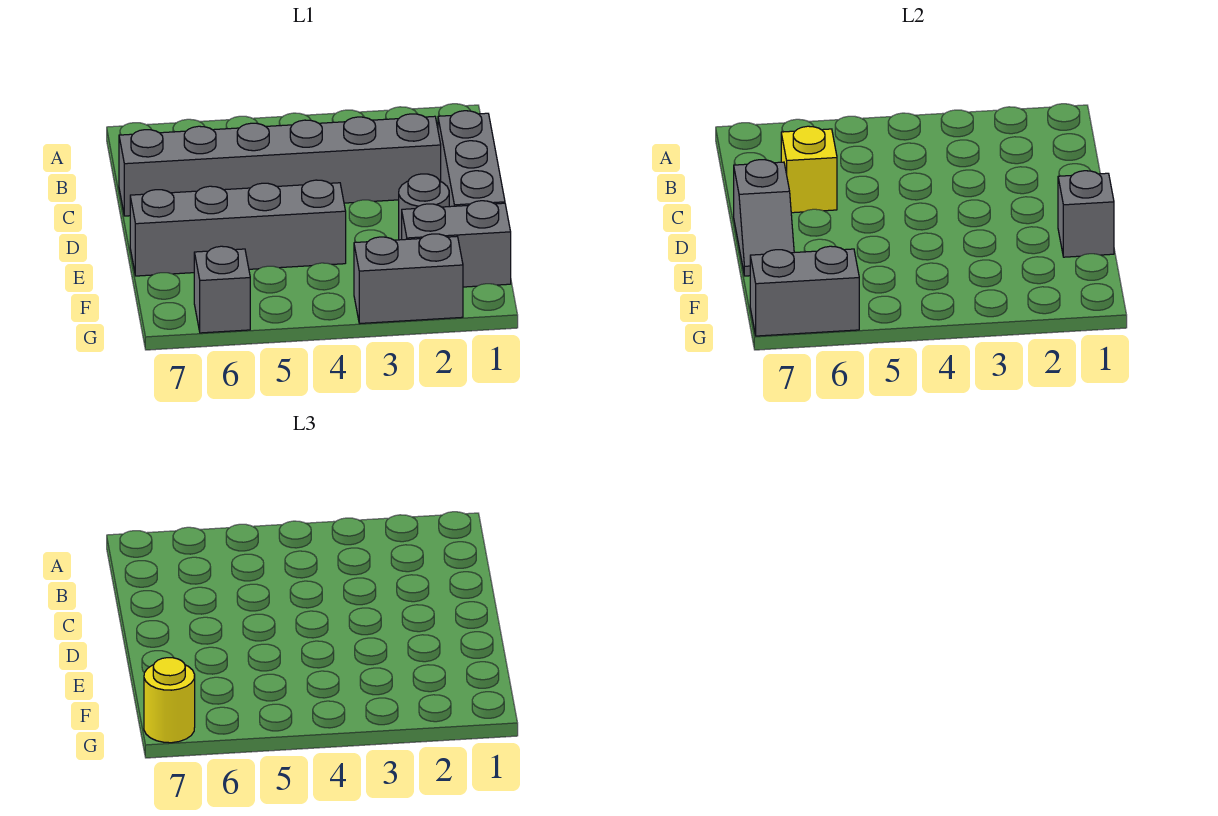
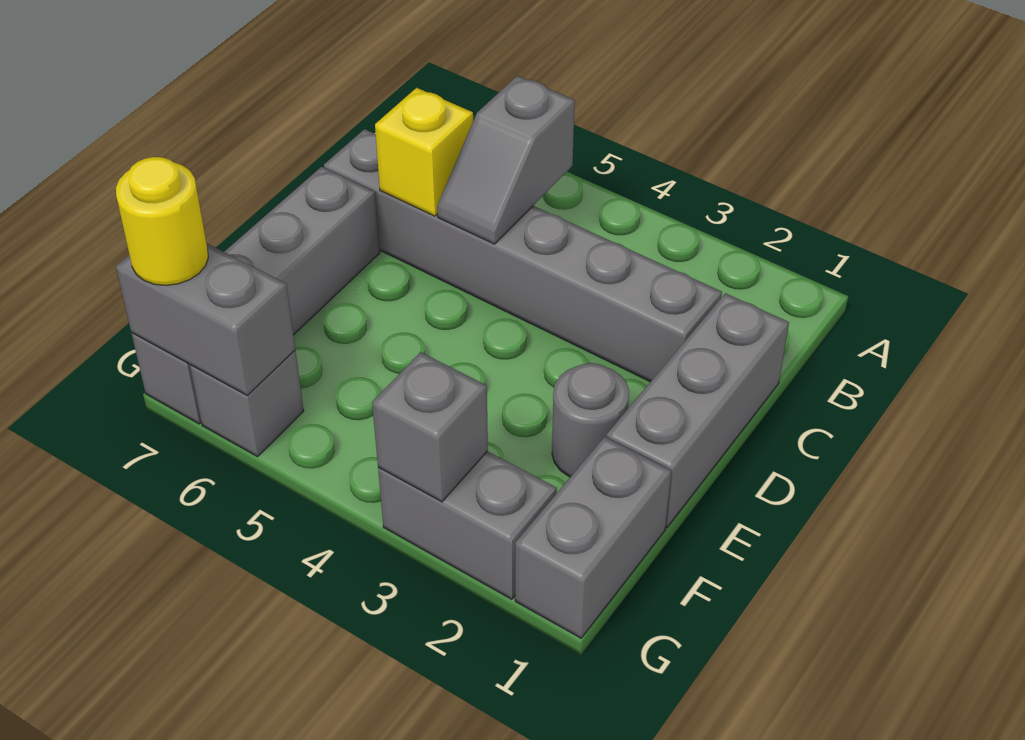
grey 1x2 slope [734,160,794,276] -> grey 1x2 slope moved to [437,76,575,244]
grey 1x1 brick [1058,171,1114,257] -> grey 1x1 brick moved to [372,352,488,502]
grey 1x4 brick [130,180,346,276] -> grey 1x4 brick turned to [131,167,380,424]
grey 1x2 brick [402,201,511,287] -> grey 1x2 brick turned to [515,437,671,638]

